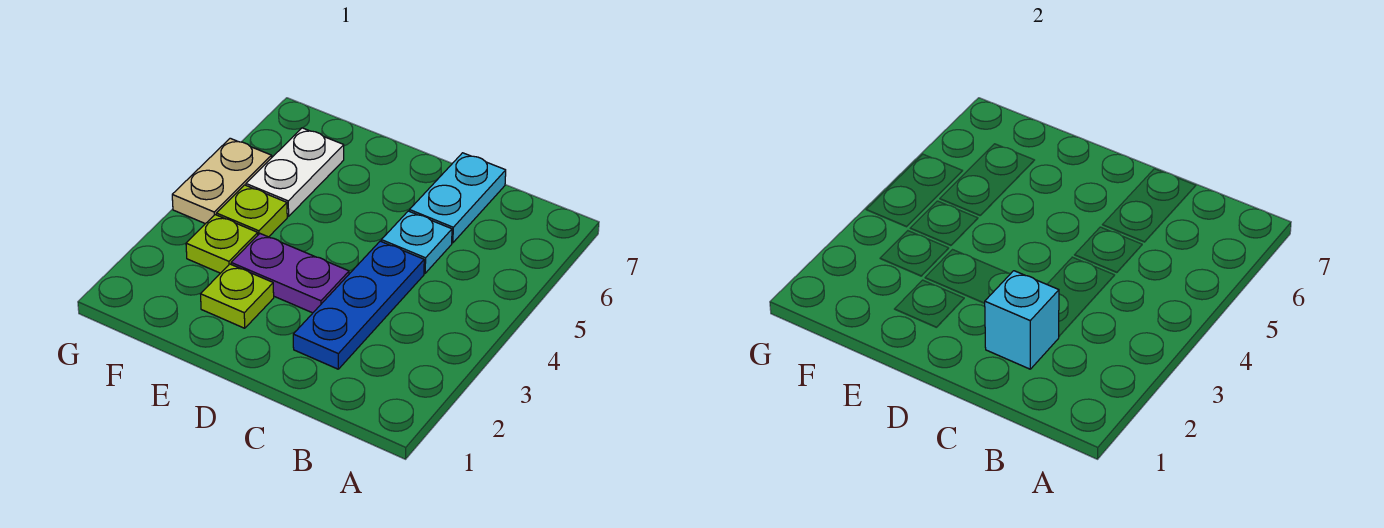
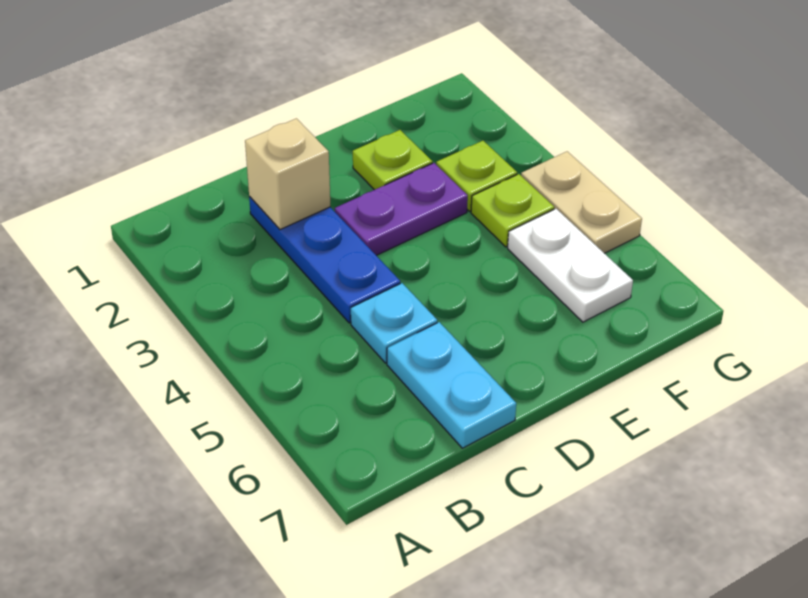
cyan 1x1 brick [985,271,1059,369] -> tan 1x1 brick [245,118,330,230]

